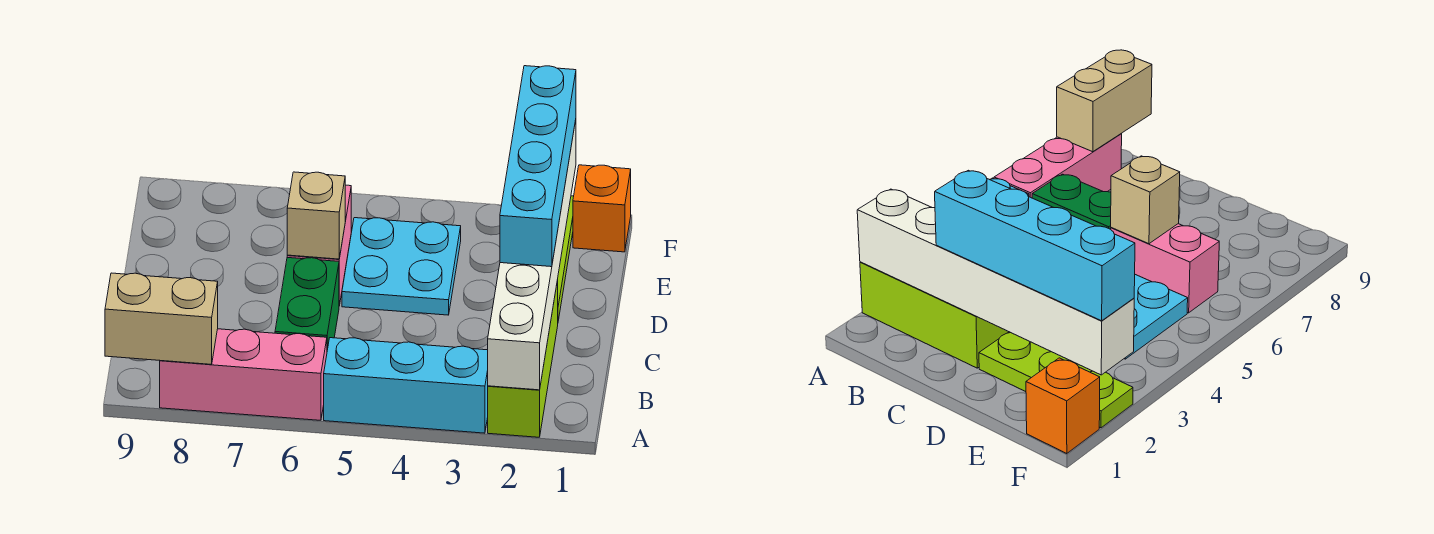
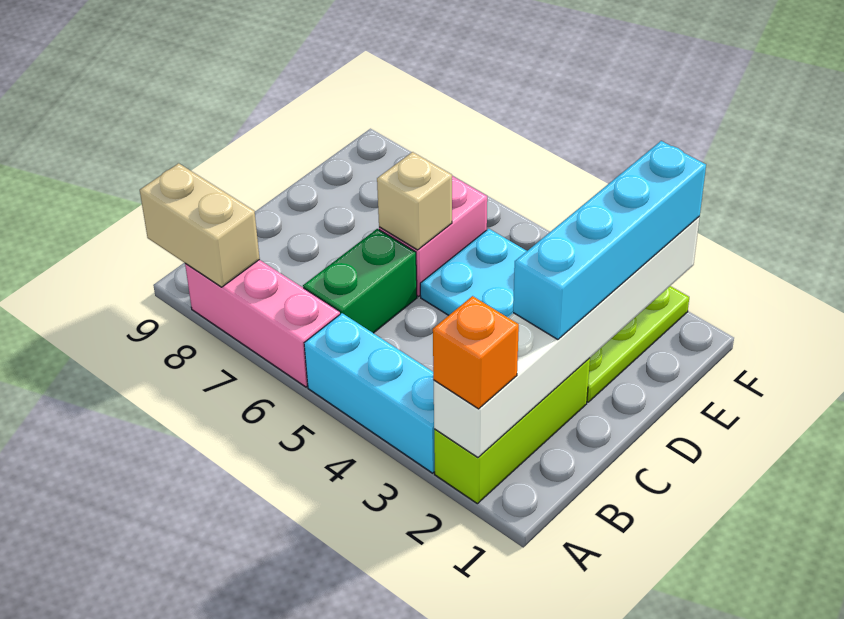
orange 1x1 brick [573,165,631,252] -> orange 1x1 brick moved to [433,296,519,409]

